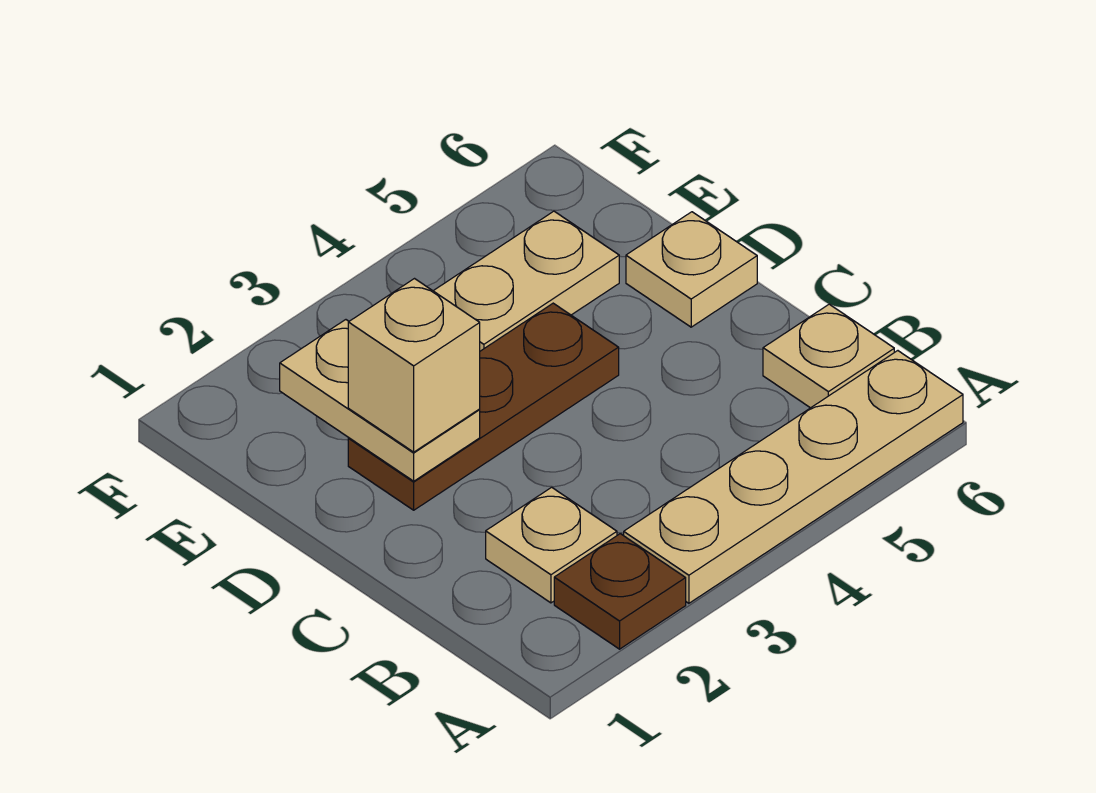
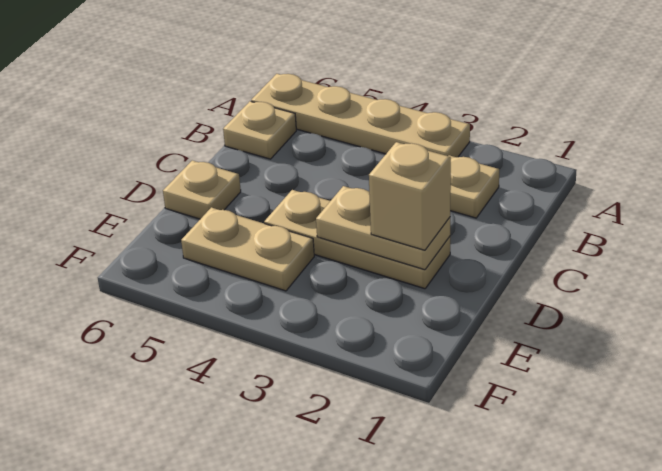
brown 1x1 plate [554,534,686,649] -> none
brown 1x3 plate [348,303,619,510] -> tan 1x3 plate [264,190,450,289]
tan 1x2 plate [280,320,480,481] -> tan 1x2 plate turned to [316,186,450,270]

